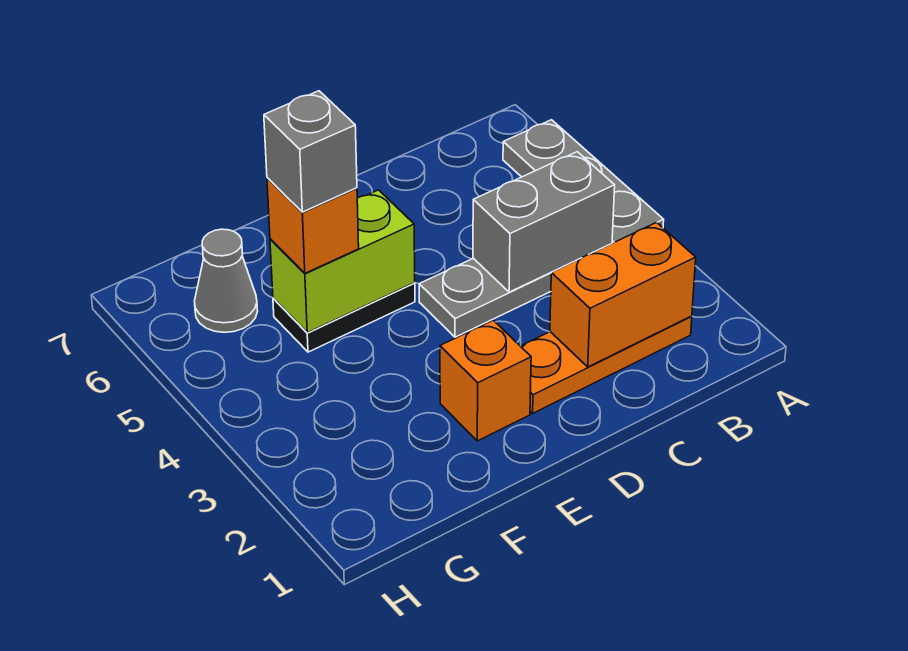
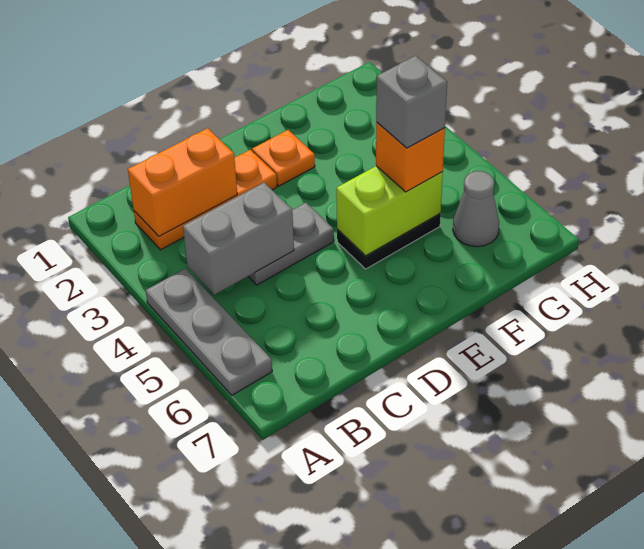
orange 1x1 brick [440,320,531,441] -> orange 1x1 plate [252,130,315,186]

